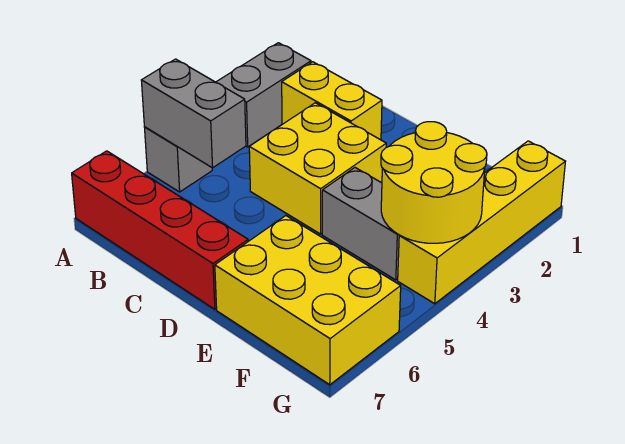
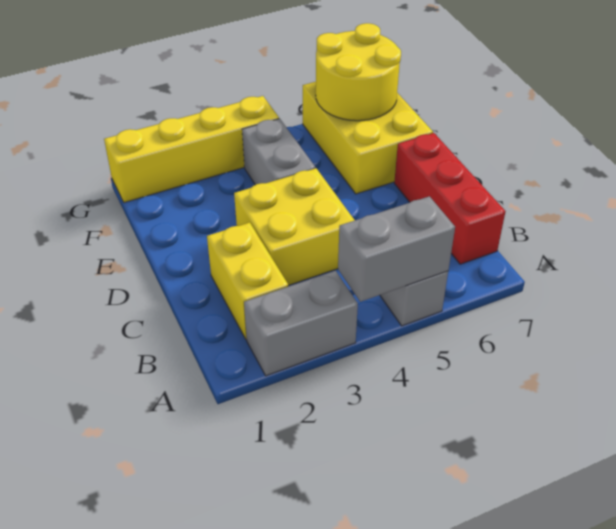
grey 1x2 brick [141,59,246,168] -> grey 1x2 brick turned to [338,196,455,302]
red 1x4 brick [72,151,248,309] -> red 1x3 brick [394,133,505,264]
yellow 2x2 round brick [381,122,487,243] -> yellow 2x2 round brick moved to [316,23,401,121]

